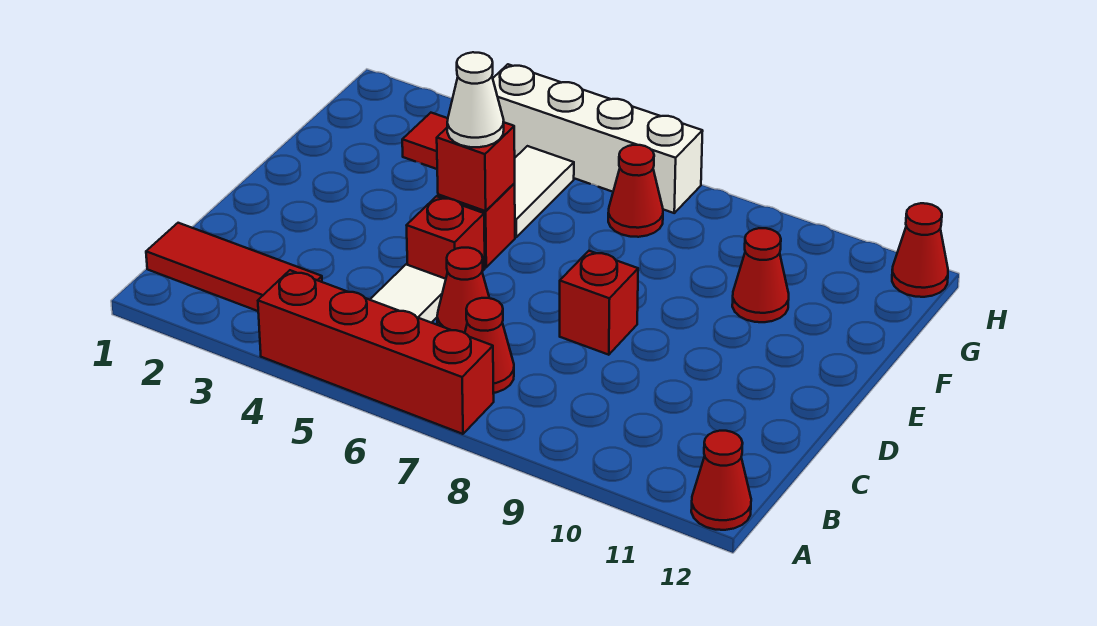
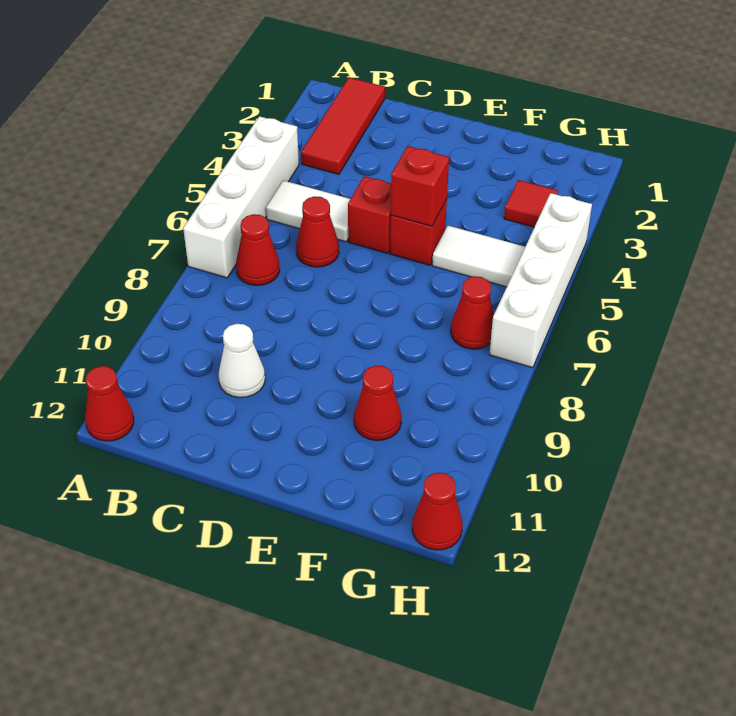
red 1x4 brick [258,270,494,434] -> white 1x4 brick [183,116,299,278]
red 1x1 brick [560,251,638,355] -> none
white 1x1 cone [447,52,504,147] -> white 1x1 cone moved to [219,324,265,398]

